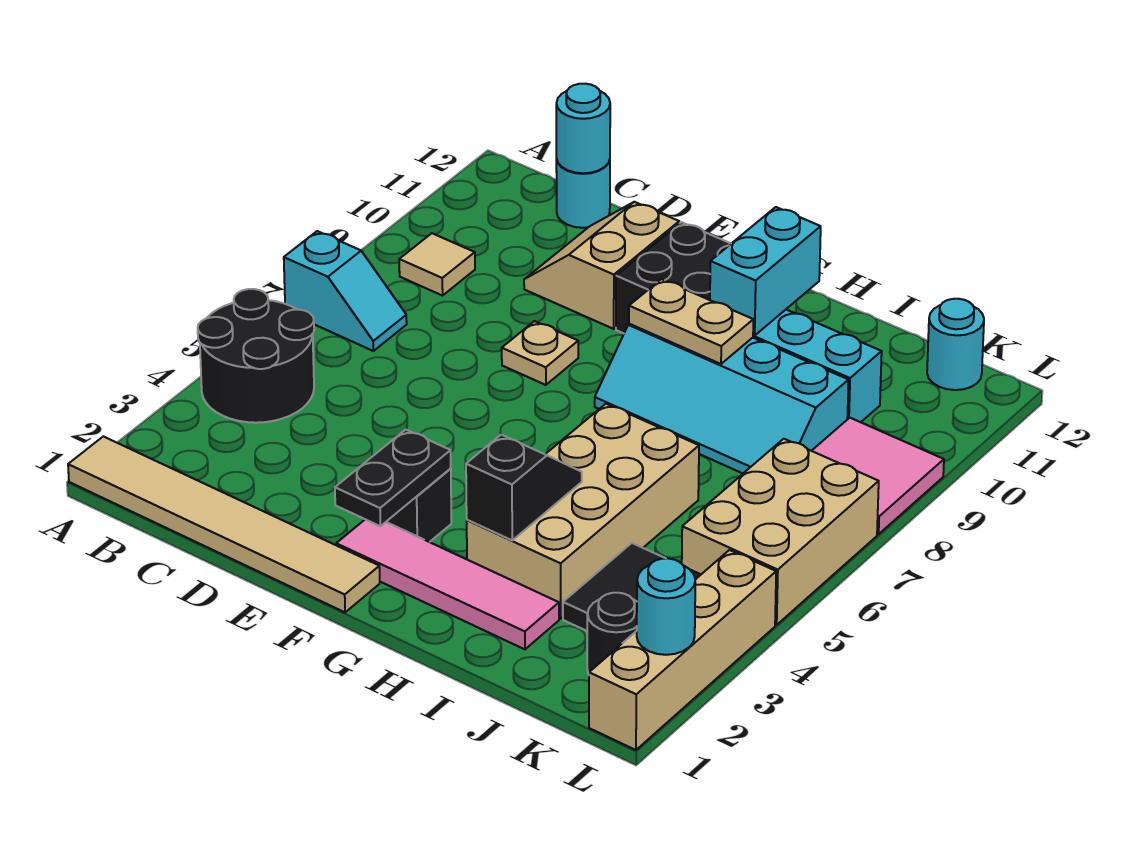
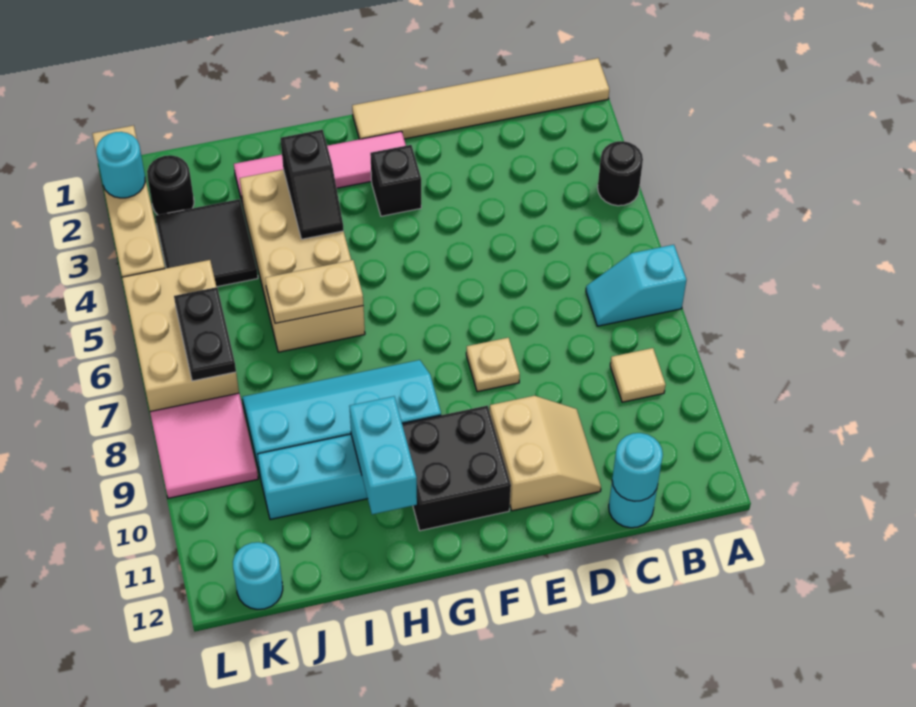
black 2x2 round brick [198,289,314,423] -> black 1x1 round brick [598,141,643,206]
black 1x2 plate [335,430,451,526] -> black 1x2 plate moved to [174,287,236,381]
tan 1x2 plate [629,279,753,364] -> tan 1x2 plate moved to [265,260,363,323]

